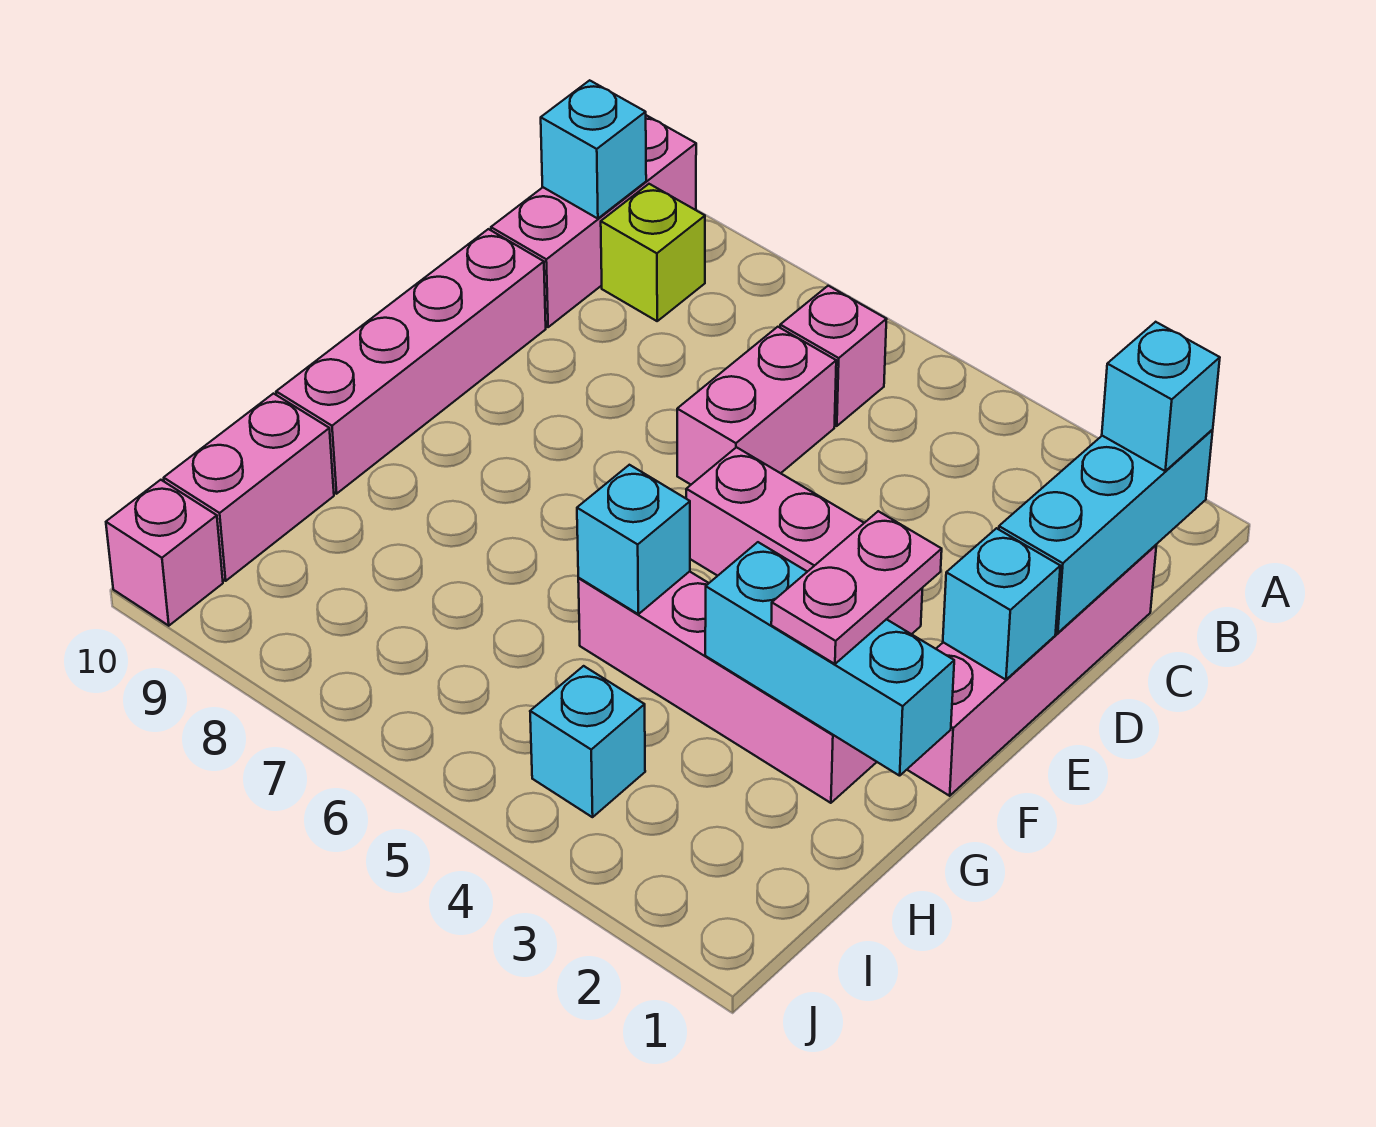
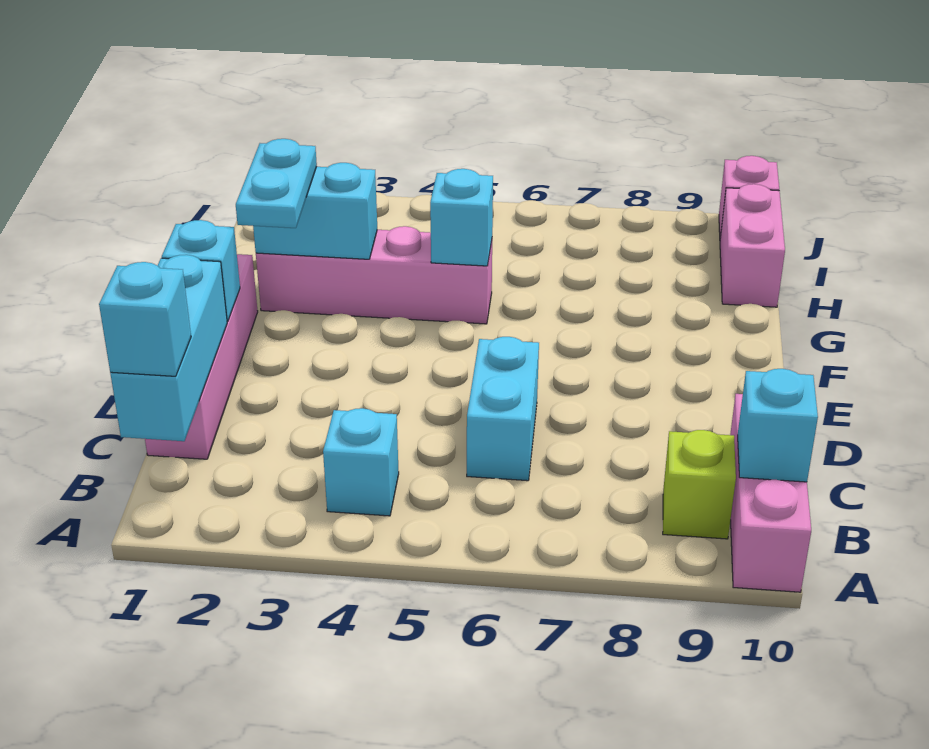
pink 1x1 brick [780,286,887,426] -> none
pink 1x2 brick [677,327,836,484] -> cyan 1x2 brick [467,337,539,481]
pink 1x4 brick [276,229,546,494] -> none
pink 1x3 brick [686,447,922,634] -> none
pink 1x2 plate [771,511,942,664] -> cyan 1x2 plate [236,139,317,228]
cyan 1x3 brick [705,542,954,776] -> cyan 1x2 brick [253,163,377,259]
cyan 1x1 brick [530,666,645,817] -> cyan 1x1 brick moved to [323,408,399,516]

